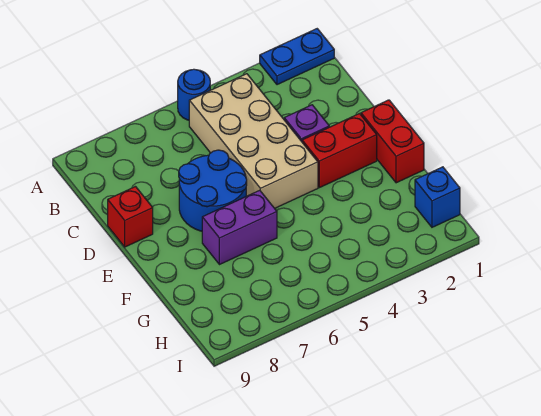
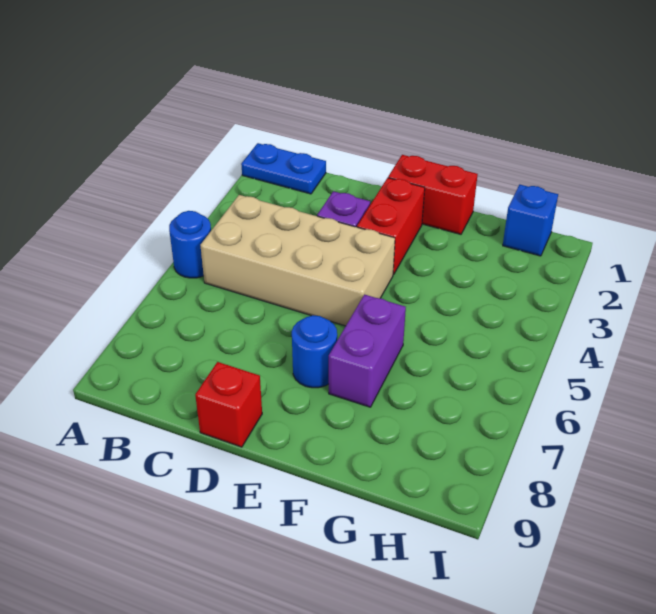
blue 1x2 plate [260,29,334,85] -> blue 1x2 plate turned to [241,143,326,194]
blue 2x2 round brick [179,150,247,231] -> blue 1x1 round brick [292,315,337,388]

